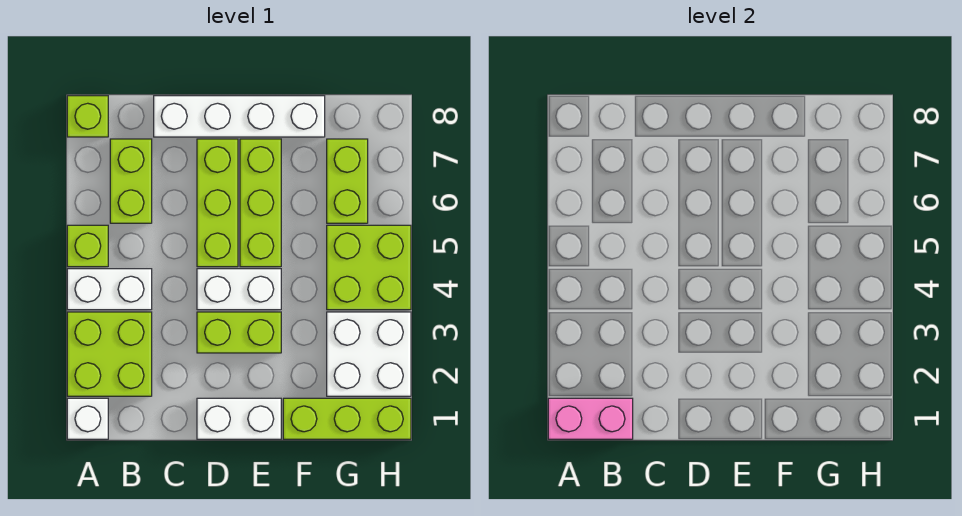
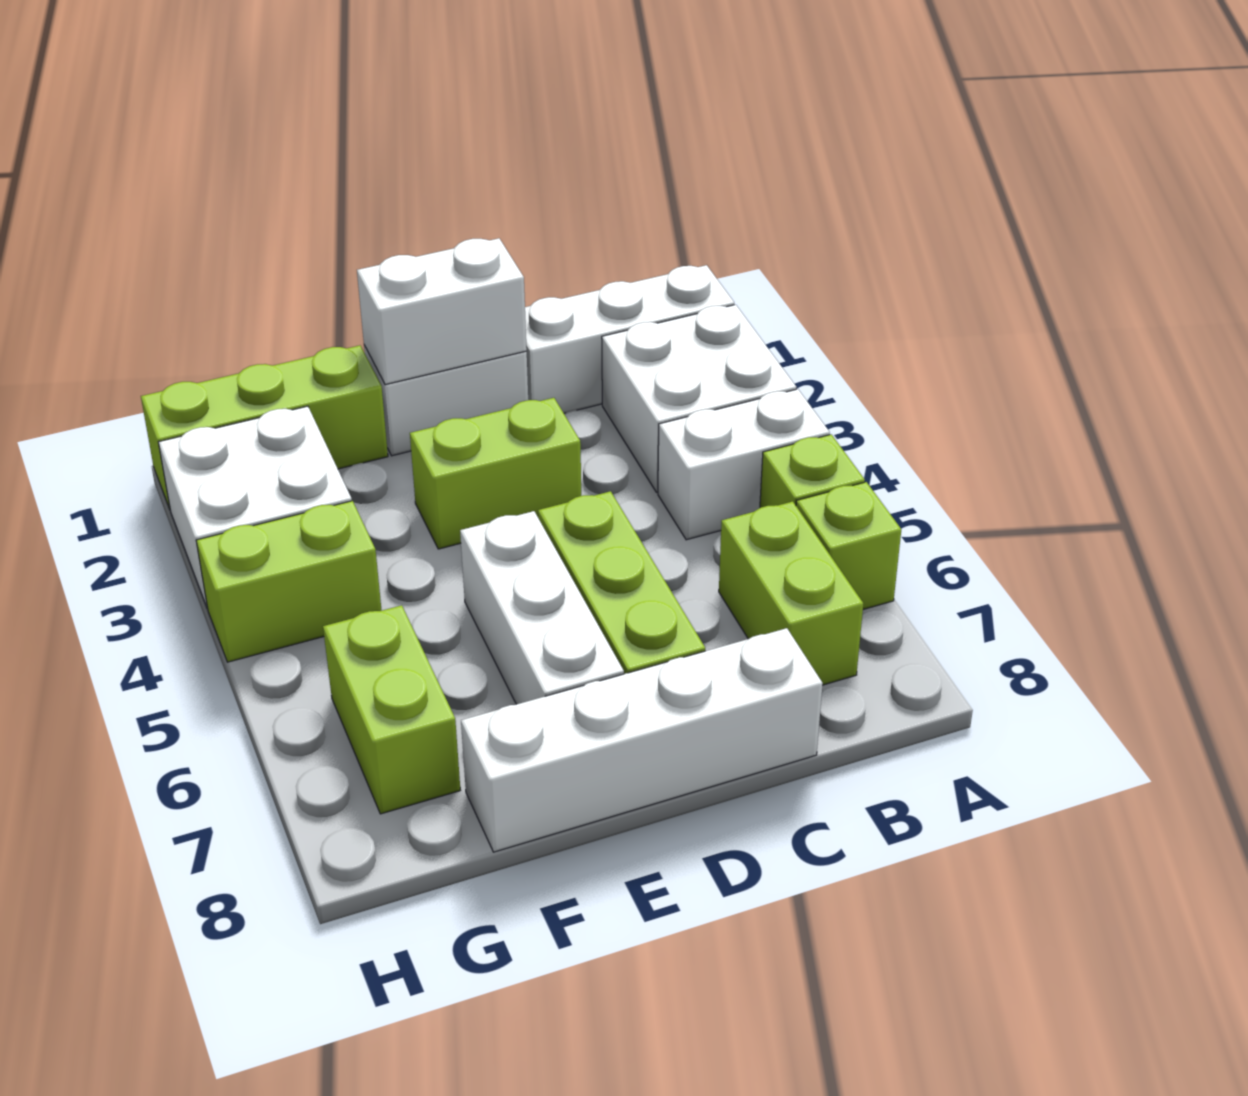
white 1x1 brick [67,398,108,439] -> white 1x3 brick [525,265,734,413]
pink 1x2 brick [548,398,633,439] -> none
lime 2x2 brick [67,312,152,396] -> white 2x2 brick [602,305,796,492]
lime 1x1 brick [67,96,108,137] -> lime 1x1 brick moved to [796,482,901,609]
white 1x2 brick [197,269,281,310] -> white 1x2 brick moved to [357,238,527,385]
lime 1x3 brick [240,139,281,267] -> white 1x3 brick [460,511,624,704]
lime 2x2 brick [327,225,411,310] -> lime 1x2 brick [196,501,382,662]

